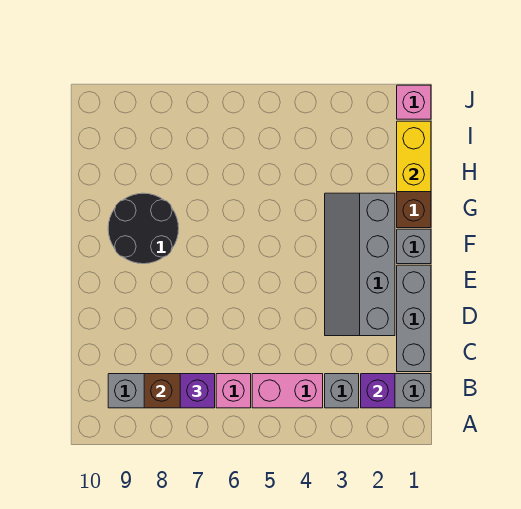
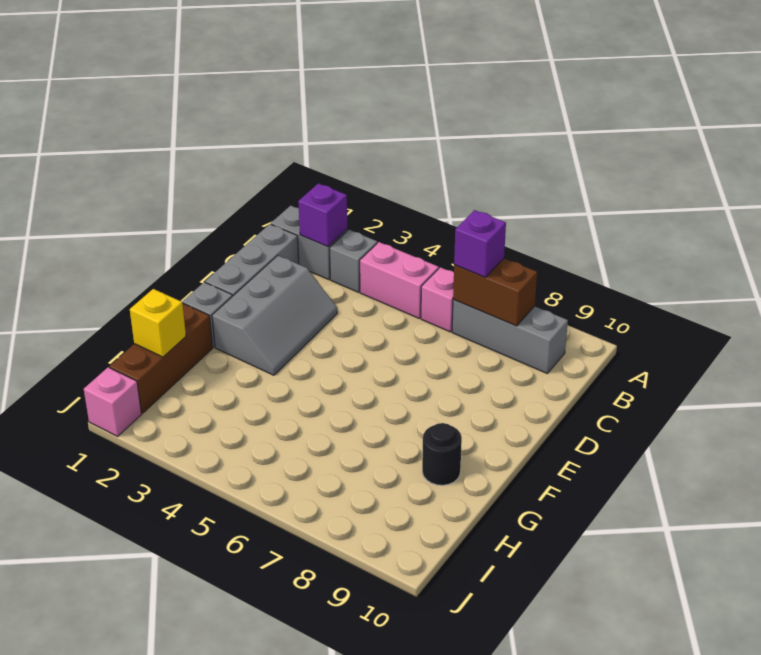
grey 2x4 slope [325,193,395,336] -> grey 2x3 slope [212,256,337,375]
black 2x2 round brick [108,193,179,264] -> black 1x1 round brick [422,423,462,485]
yellow 1x2 brick [397,121,431,192] -> yellow 1x1 brick [130,289,186,357]

